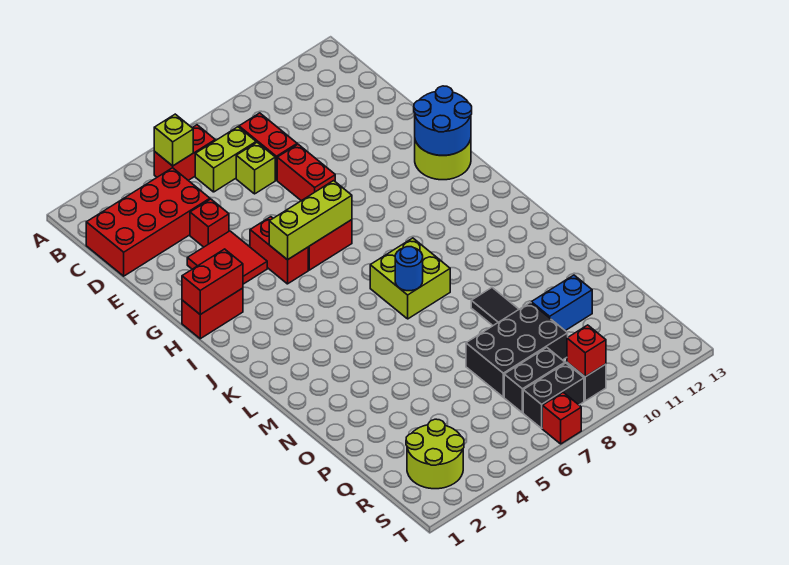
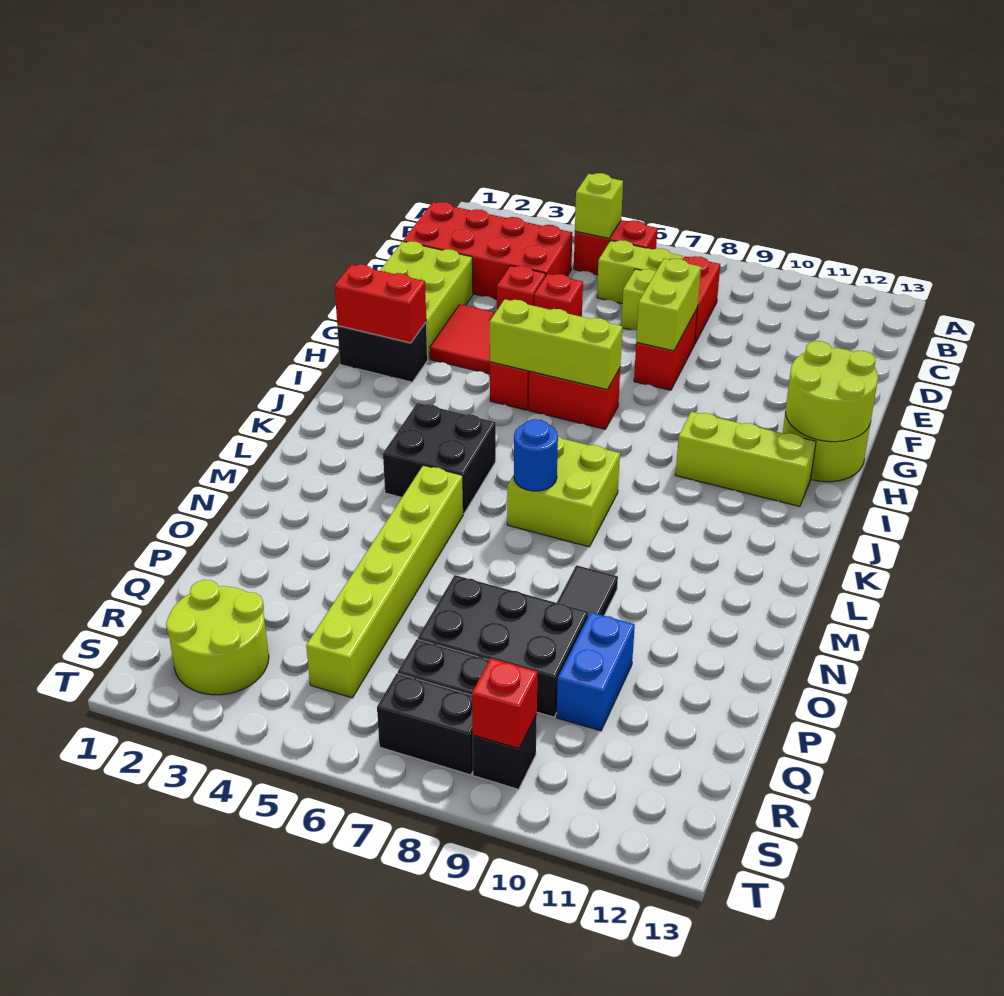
none -> lime 2x3 brick [380,241,473,359]
none -> lime 1x2 brick [636,259,701,351]
blue 2x2 round brick [414,86,472,155] -> lime 2x2 round brick [785,341,878,442]
red 1x2 brick [182,288,243,339] -> black 1x2 brick [337,323,428,382]
none -> lime 1x3 brick [675,412,816,506]
none -> black 2x2 brick [383,403,496,514]
none -> lime 1x6 brick [306,465,463,698]
blue 1x2 brick [531,275,592,331] -> blue 1x2 brick turned to [557,612,635,731]
red 1x1 brick [542,392,581,444] -> red 1x1 brick moved to [534,274,583,317]

